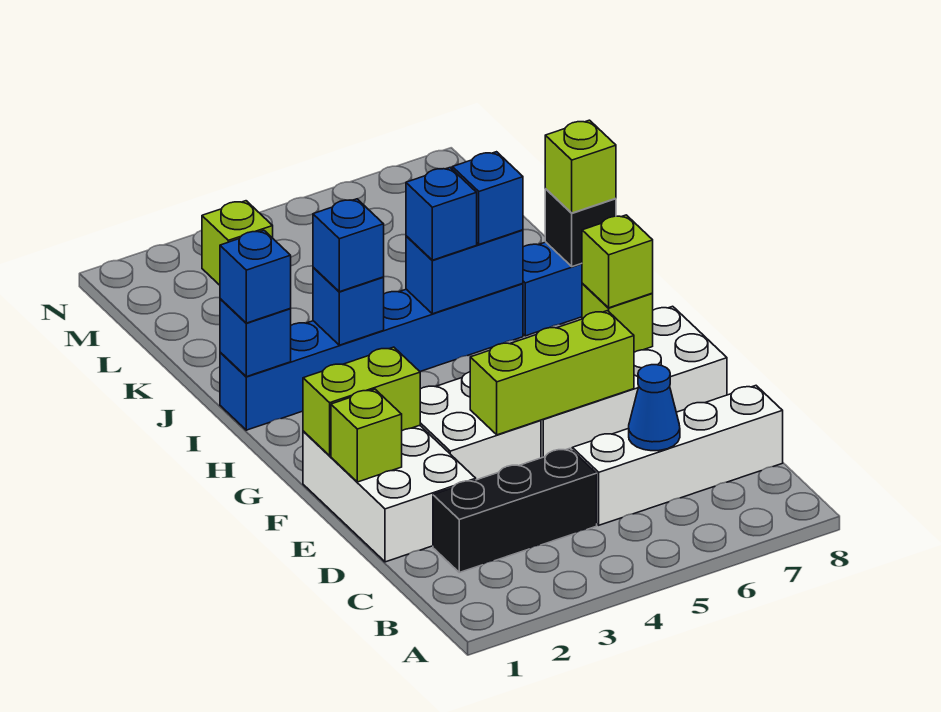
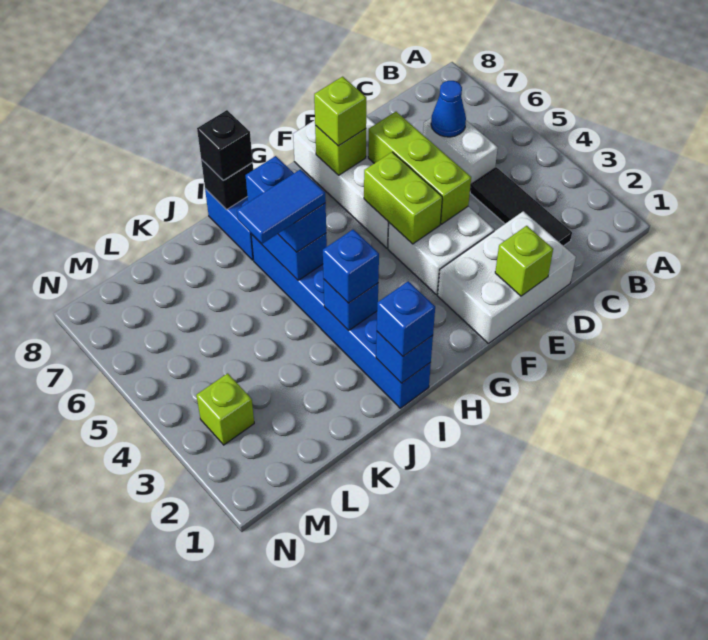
black 1x3 brick [433,448,597,572] -> black 1x3 tile [470,167,572,246]
white 1x4 brick [572,386,783,525] -> white 1x2 brick [423,118,498,191]
lime 1x2 brick [303,347,420,456] -> lime 1x2 brick moved to [364,152,442,244]
none -> blue 1x2 tile [237,169,326,244]
lime 1x1 brick [545,120,616,213] -> black 1x1 brick [197,110,253,180]

